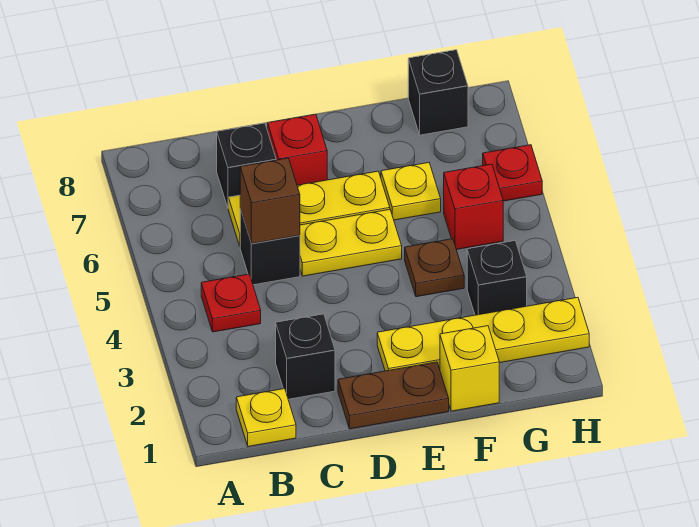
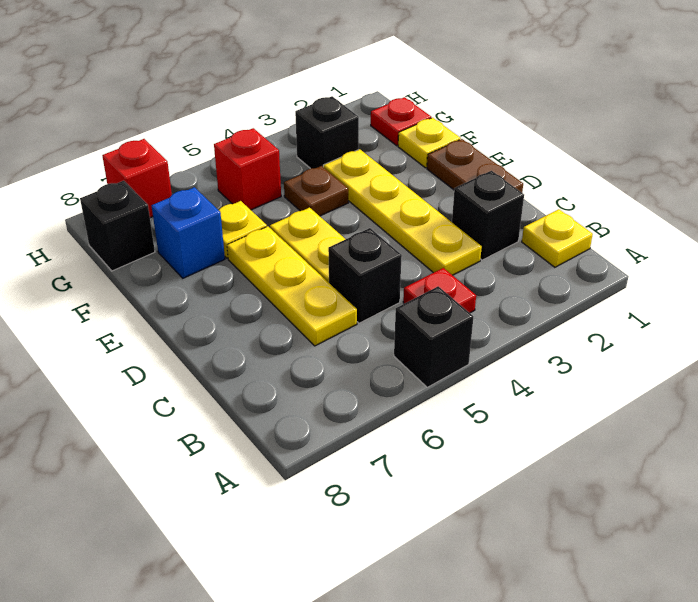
brown 1x1 brick [240,158,300,244] -> none
black 1x1 brick [217,123,276,207] -> black 1x1 brick moved to [394,286,474,387]
red 1x1 brick [268,114,327,185] -> red 1x1 brick moved to [102,139,172,218]
yellow 1x4 plate [377,297,589,371] -> yellow 1x4 plate moved to [323,149,482,275]
yellow 1x1 brick [440,326,499,411] -> yellow 1x1 plate [398,118,461,168]
none -> blue 1x1 brick [152,187,225,278]
red 1x1 plate [483,145,542,201] -> red 1x1 plate moved to [371,97,431,146]

